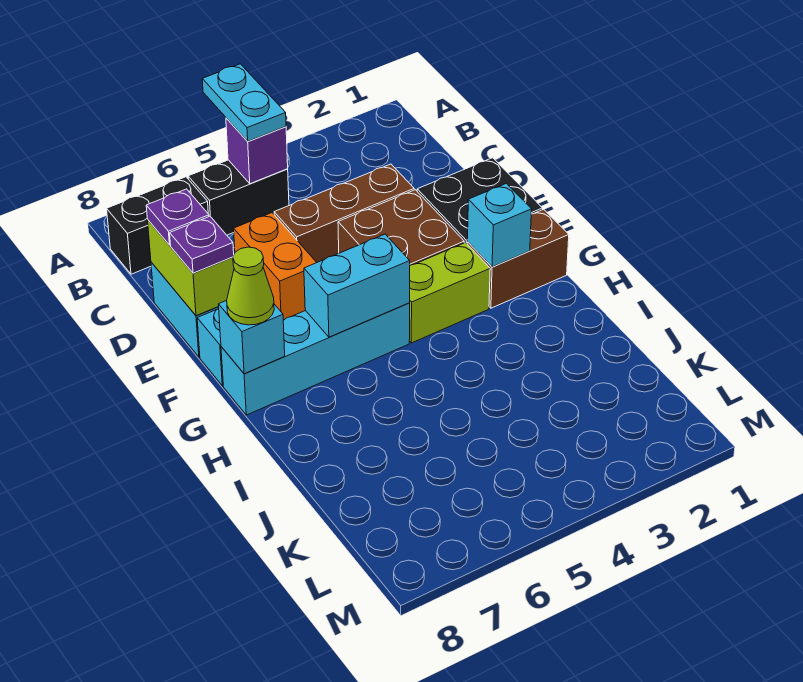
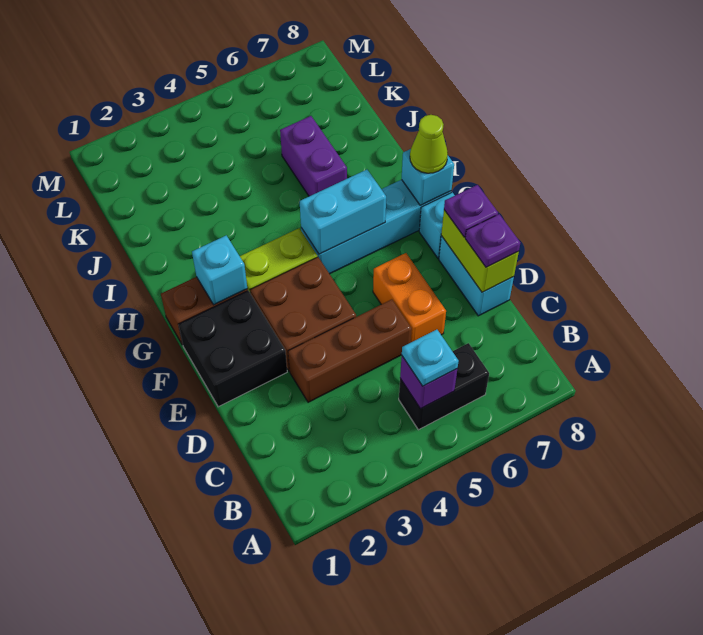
cyan 1x2 plate [202,64,286,141] -> cyan 1x1 plate [402,330,459,386]
black 1x2 brick [107,177,208,274] -> none
none -> purple 1x2 brick [280,116,347,196]

